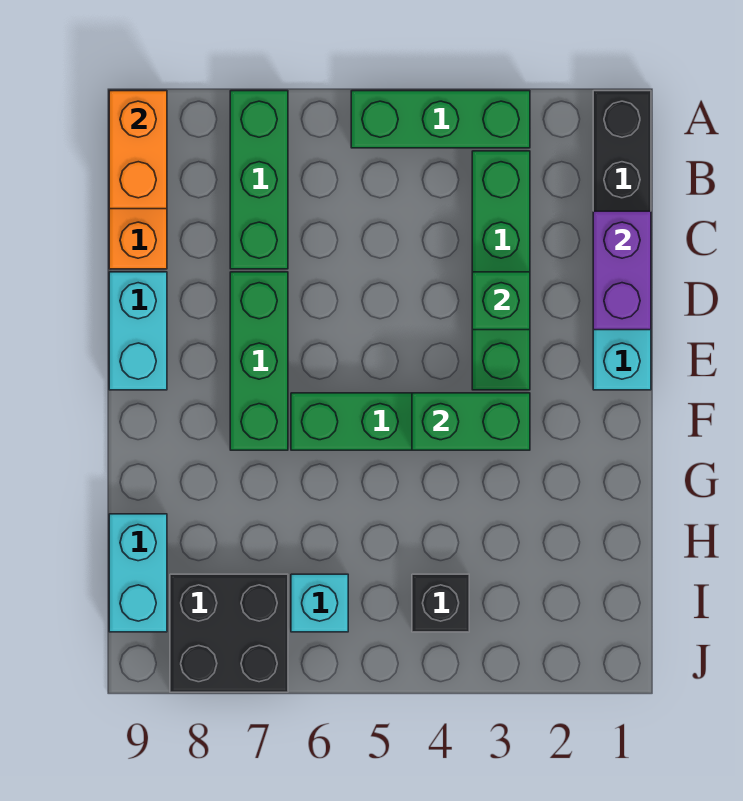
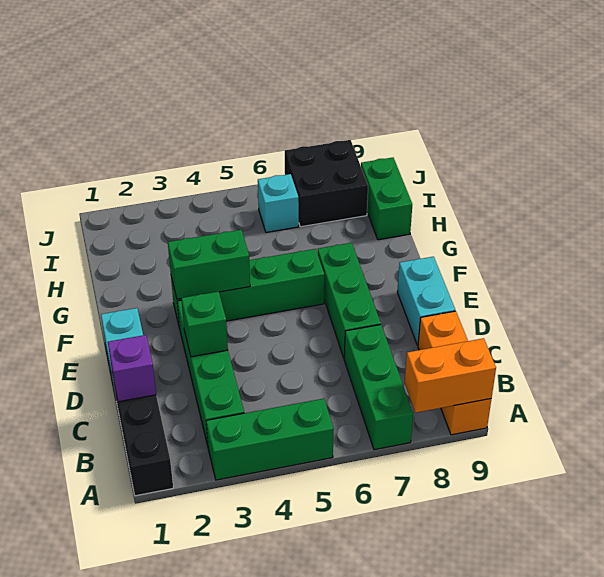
orange 1x2 brick [109,91,167,209] -> orange 1x2 brick turned to [405,338,496,413]
purple 1x2 brick [593,211,651,330] -> purple 1x1 brick [108,335,156,402]
cyan 1x2 brick [109,514,167,632] -> green 1x2 brick [361,158,412,240]
black 1x1 brick [412,574,469,632] -> none

